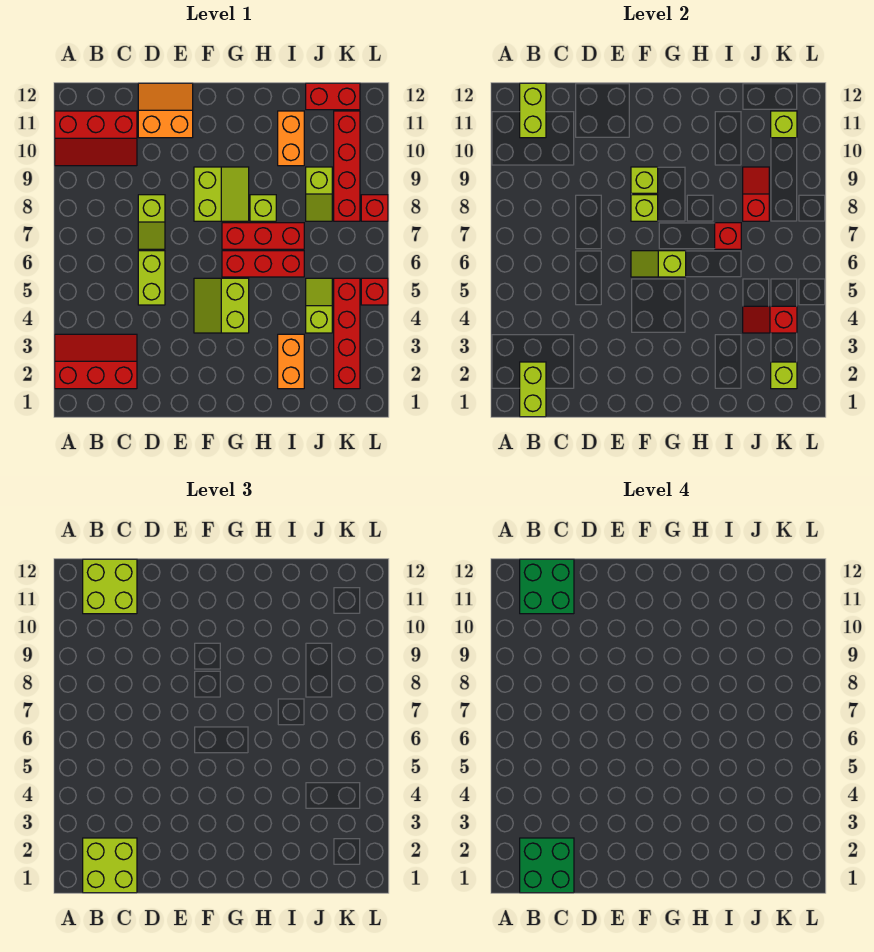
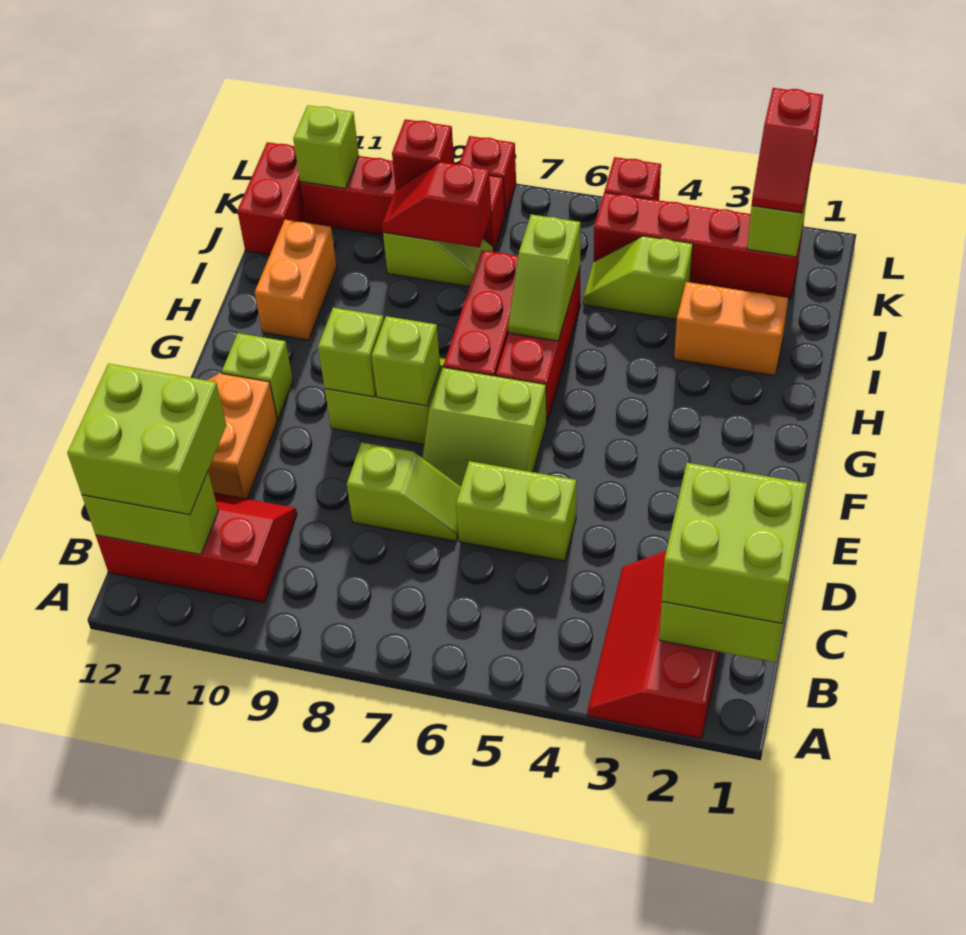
red 2x3 slope [55,111,137,166] -> red 2x3 slope turned to [96,493,297,603]
green 2x2 brick [520,838,574,893] -> none
green 2x2 brick [520,559,574,614] -> none
lime 2x2 slope [194,278,249,333] -> lime 2x2 slope moved to [422,367,547,486]
lime 1x2 slope [631,251,686,277] -> lime 1x2 slope moved to [508,215,580,341]
lime 1x1 brick [250,195,276,221] -> lime 1x1 brick moved to [222,333,293,419]
red 1x1 brick [715,223,741,249] -> red 1x1 brick moved to [392,119,454,189]
orange 1x2 brick [278,111,304,166] -> orange 1x2 brick turned to [255,220,337,340]
red 1x2 slope [743,306,797,333] -> red 1x2 slope moved to [752,88,823,213]

